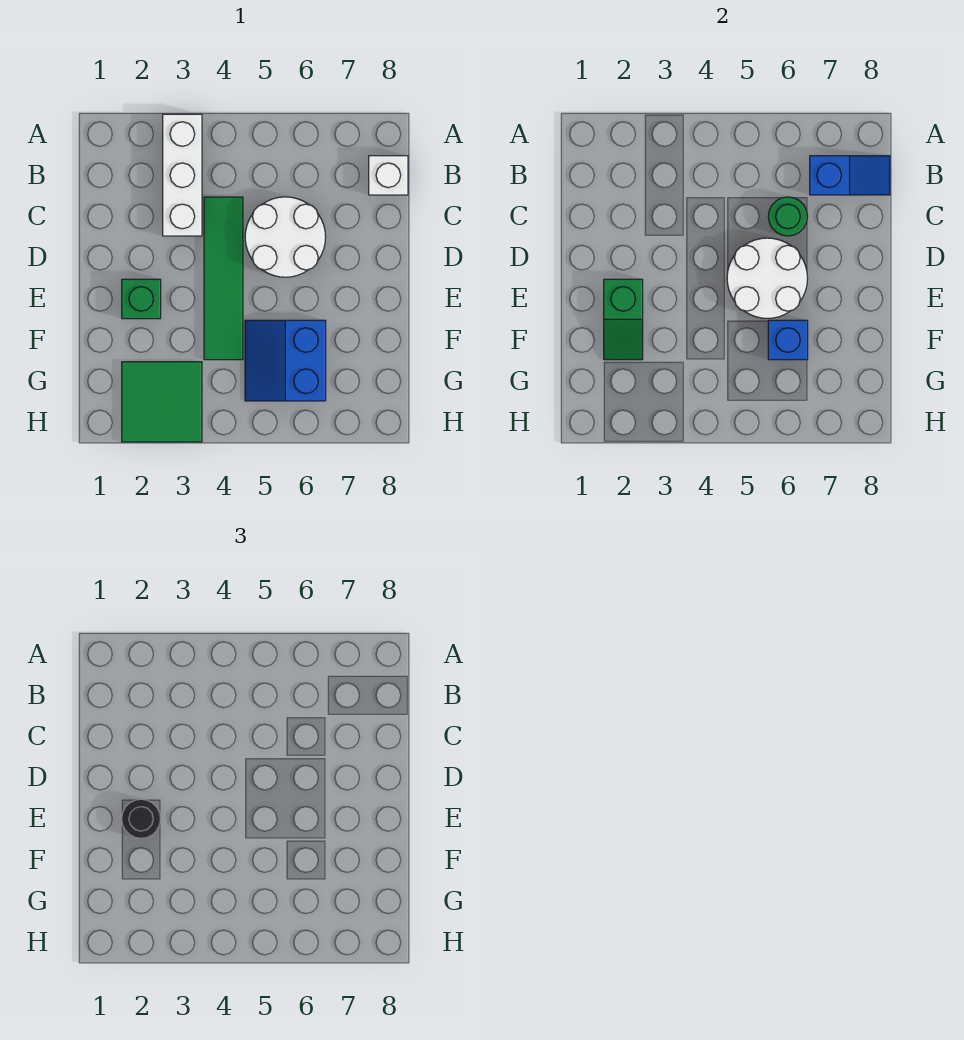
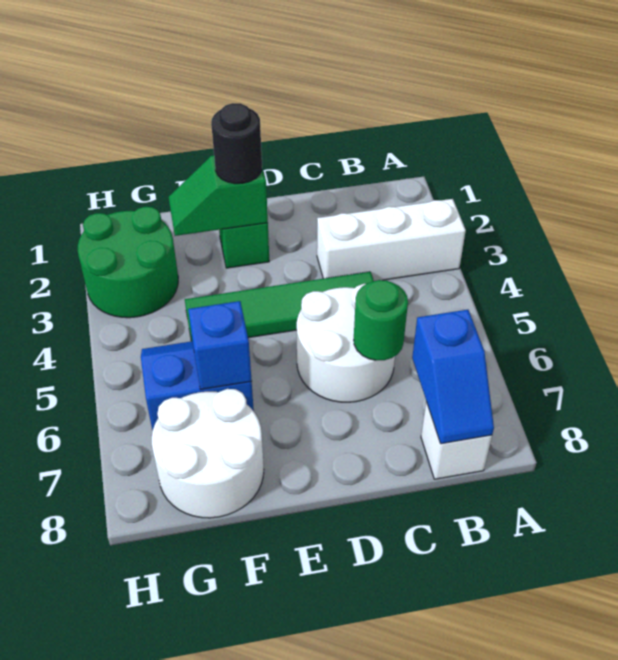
white 2x2 round brick [727,238,808,318] -> white 2x2 round brick moved to [152,389,264,518]
green 2x2 tile [122,362,202,442] -> green 2x2 round brick [78,207,178,318]

